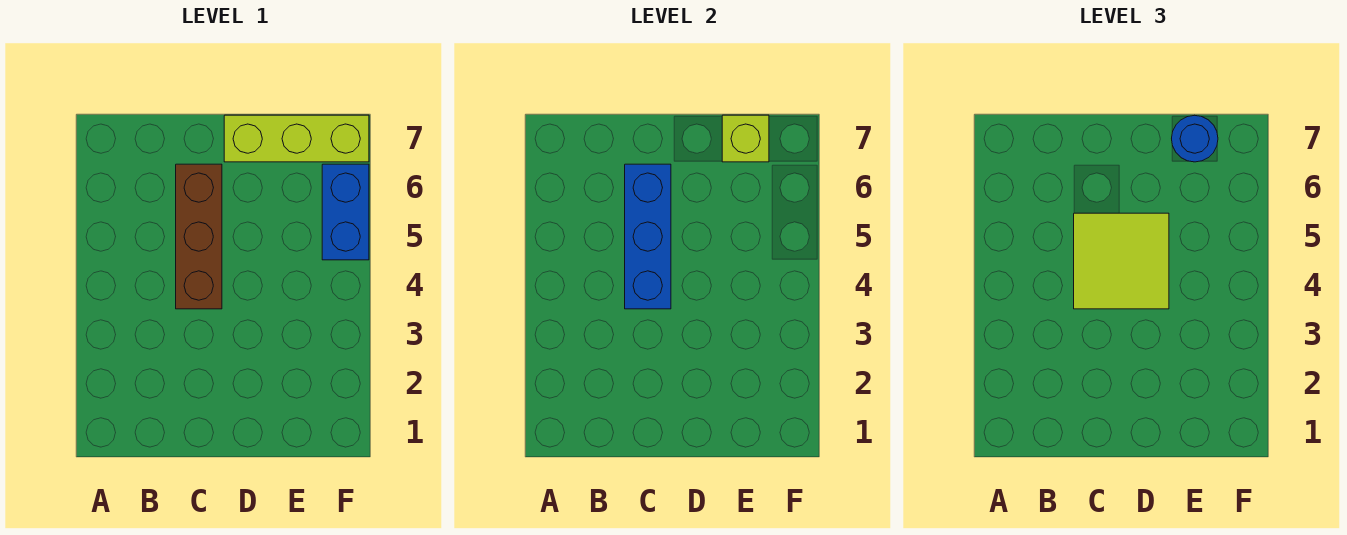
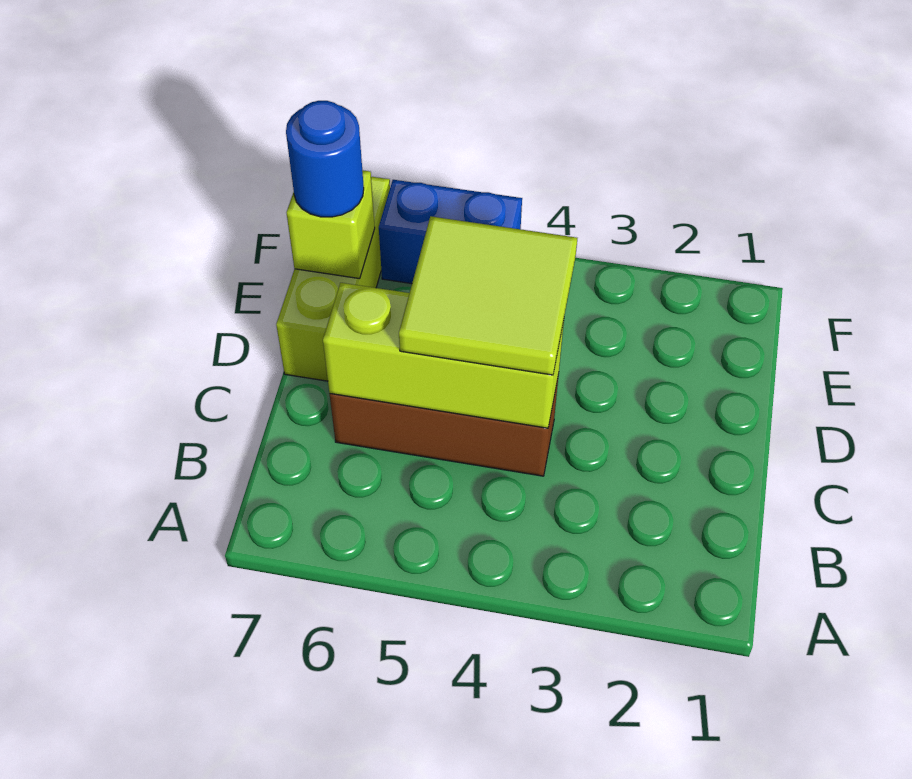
blue 1x3 brick [625,164,671,309] -> lime 1x3 brick [323,283,564,428]

